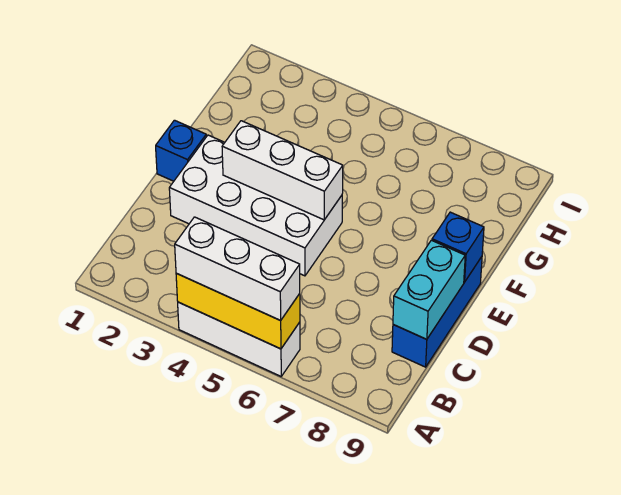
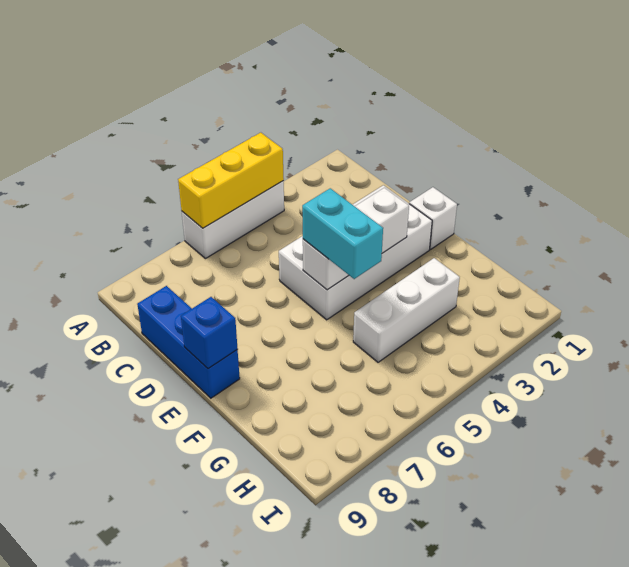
white 1x3 brick [175,217,300,320] -> white 1x3 brick moved to [353,258,460,362]
cyan 1x2 brick [393,240,465,339] -> cyan 1x2 brick moved to [302,188,383,279]
blue 1x1 brick [156,120,206,181] -> white 1x1 brick [409,187,457,249]

